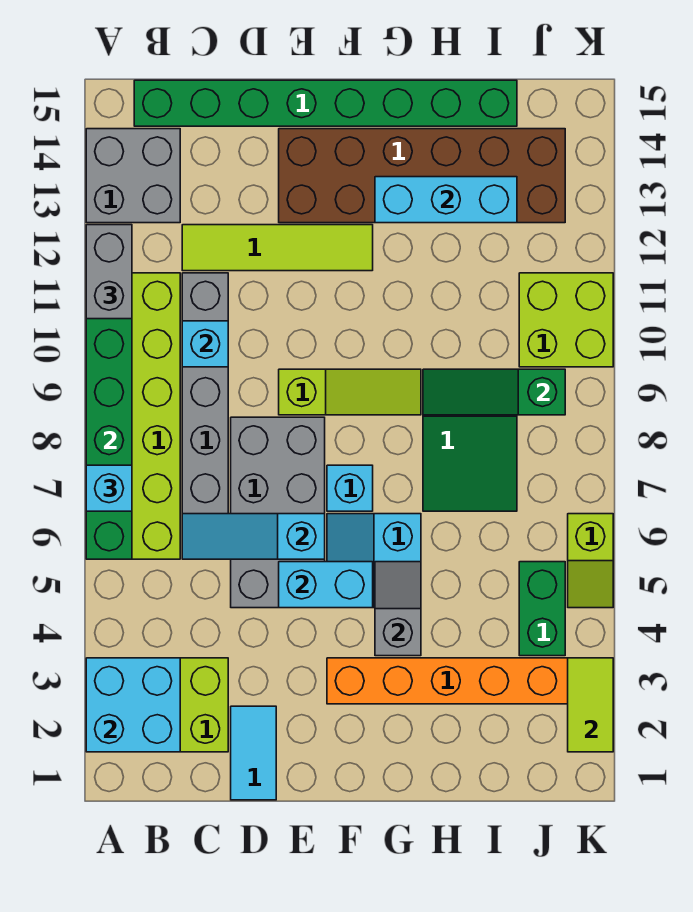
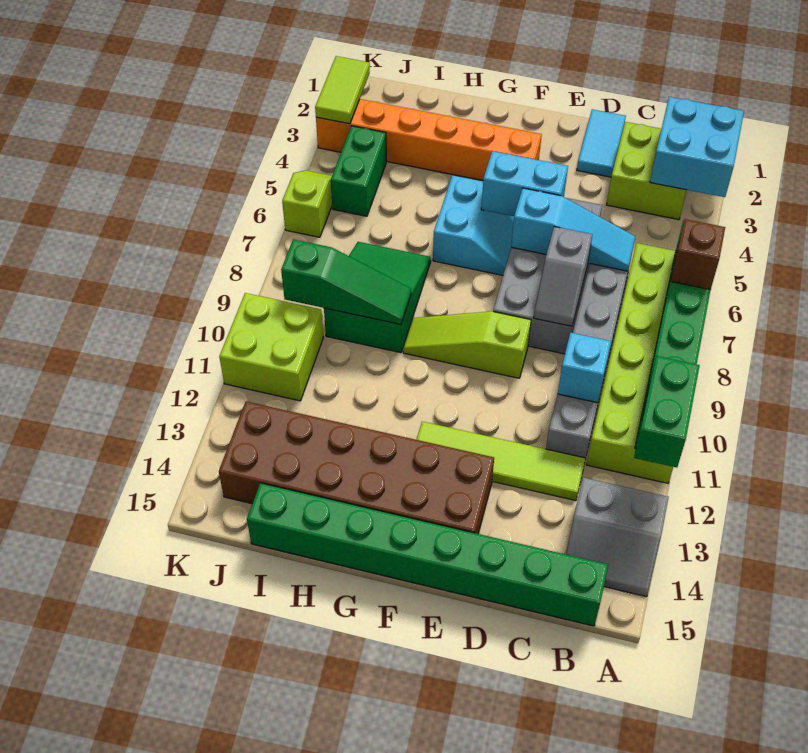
cyan 1x1 brick [86,465,132,511] -> brown 1x1 brick [671,219,725,290]
grey 1x2 brick [86,225,132,319] -> green 1x2 brick [634,356,700,467]
grey 2x2 brick [86,129,180,223] -> grey 2x2 slope [566,478,669,597]
cyan 1x1 brick [327,465,373,511] -> none
grey 1x2 slope [375,562,421,656] -> grey 1x2 slope moved to [534,226,593,326]
cyan 1x3 brick [375,177,517,223] -> none

